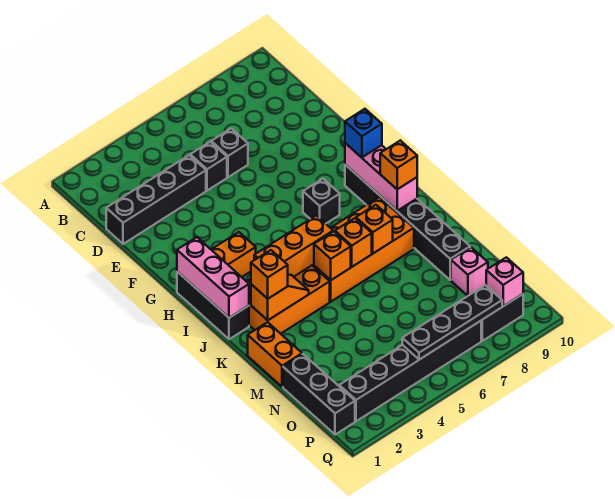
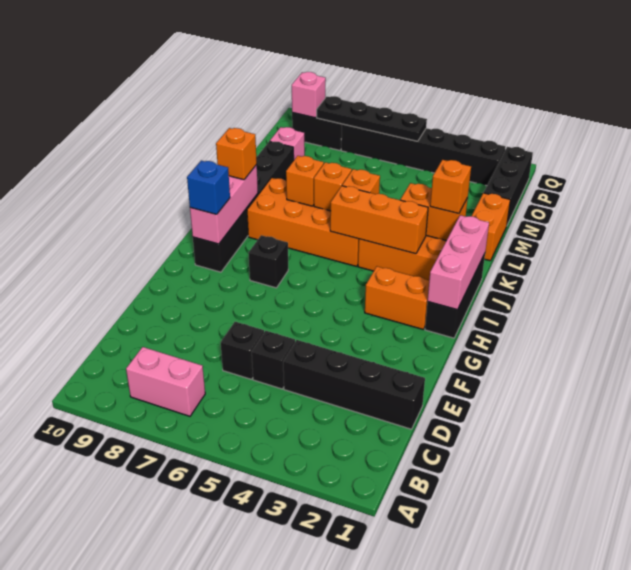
none -> pink 1x2 brick [126,347,205,416]
orange 1x2 slope [251,275,309,320] -> orange 1x2 brick [400,183,468,241]

